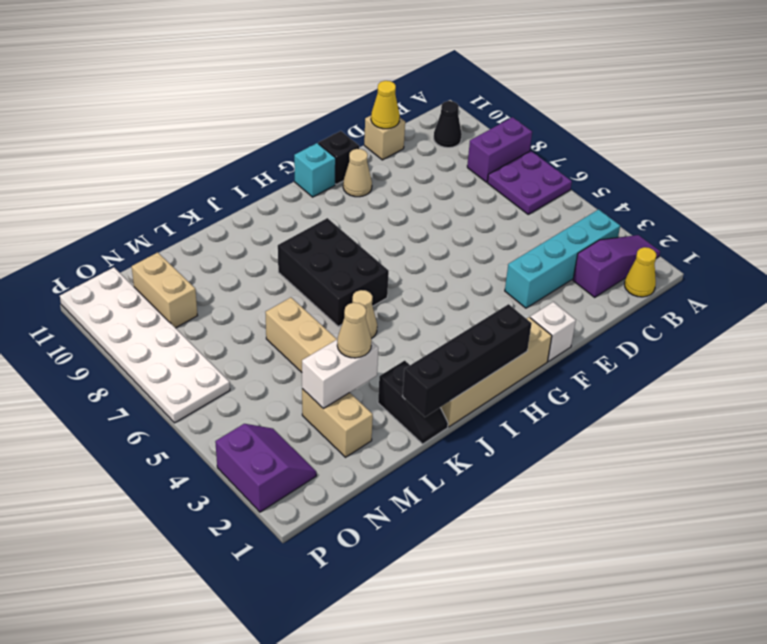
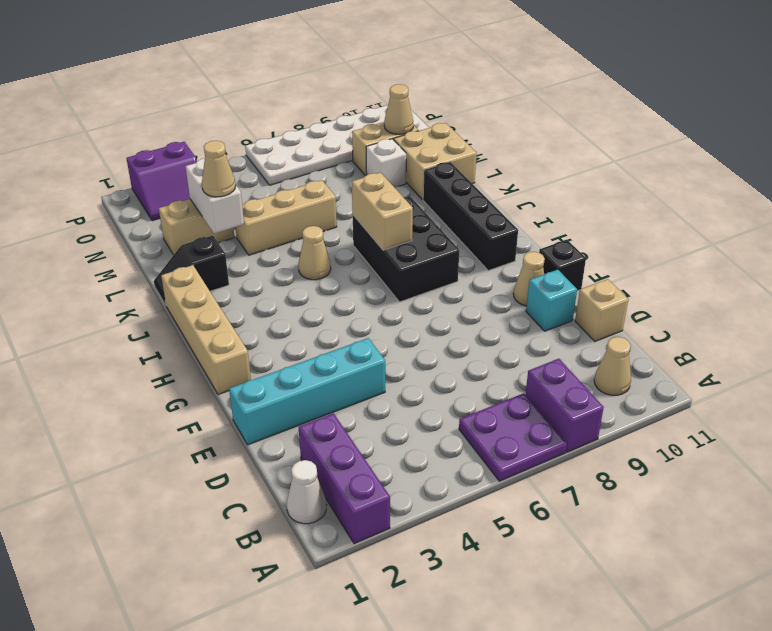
purple 1x3 slope [573,235,660,297] -> purple 1x3 brick [299,413,390,544]
yellow 1x1 cone [625,247,656,297] -> white 1x1 cone [287,460,327,524]
cyan 1x4 brick [505,209,620,308] -> cyan 1x4 brick turned to [229,338,385,445]
black 1x1 cone [434,101,462,148] -> tan 1x1 cone [594,337,631,395]
yellow 1x1 cone [371,81,400,129] -> none
white 1x1 brick [530,302,576,361] -> white 1x1 brick moved to [366,139,406,188]
cyan 1x1 brick [294,143,336,197] -> cyan 1x1 brick moved to [526,270,577,331]
black 1x4 brick [402,304,532,417] -> black 1x4 brick moved to [423,162,518,271]
black 2x3 brick [278,218,389,326] -> black 2x3 brick turned to [353,196,459,302]
none -> tan 1x2 brick [352,173,413,250]
none -> tan 2x2 brick [394,123,476,200]
none -> tan 1x1 cone [384,84,413,134]

